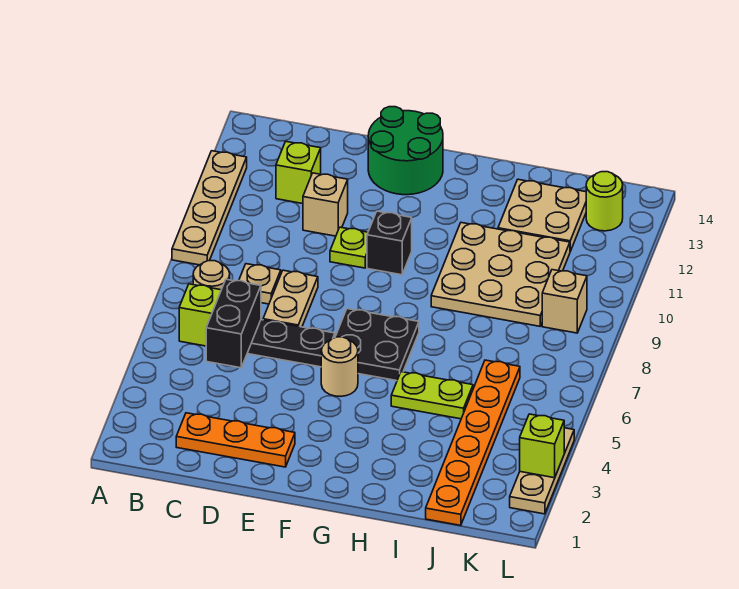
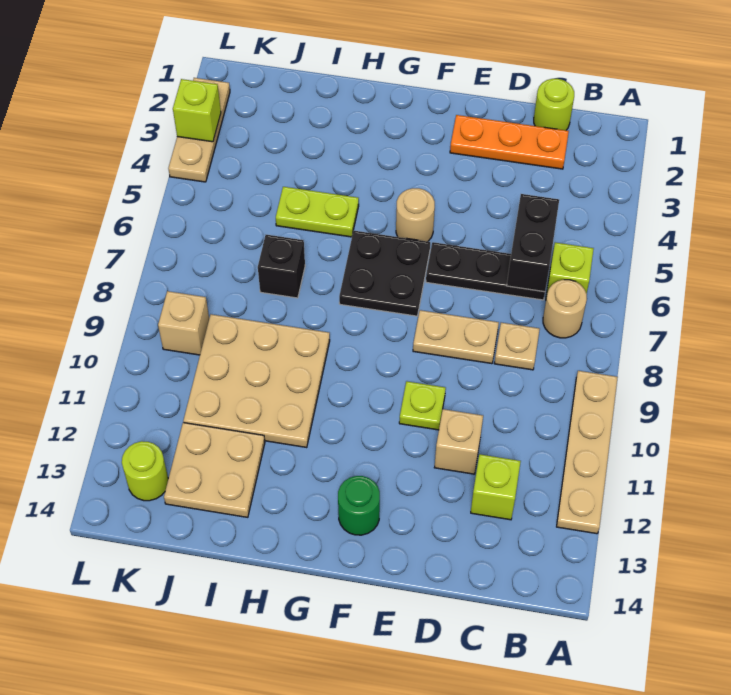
none -> lime 1x1 round brick [534,79,574,130]
tan 1x2 plate [263,270,318,327] -> tan 1x2 plate turned to [413,310,499,364]
green 2x2 round brick [368,107,443,195] -> green 1x1 round brick [338,476,380,535]
black 1x1 brick [367,211,412,275] -> black 1x1 brick moved to [258,235,305,298]
orange 1x6 plate [426,360,520,525] -> none

